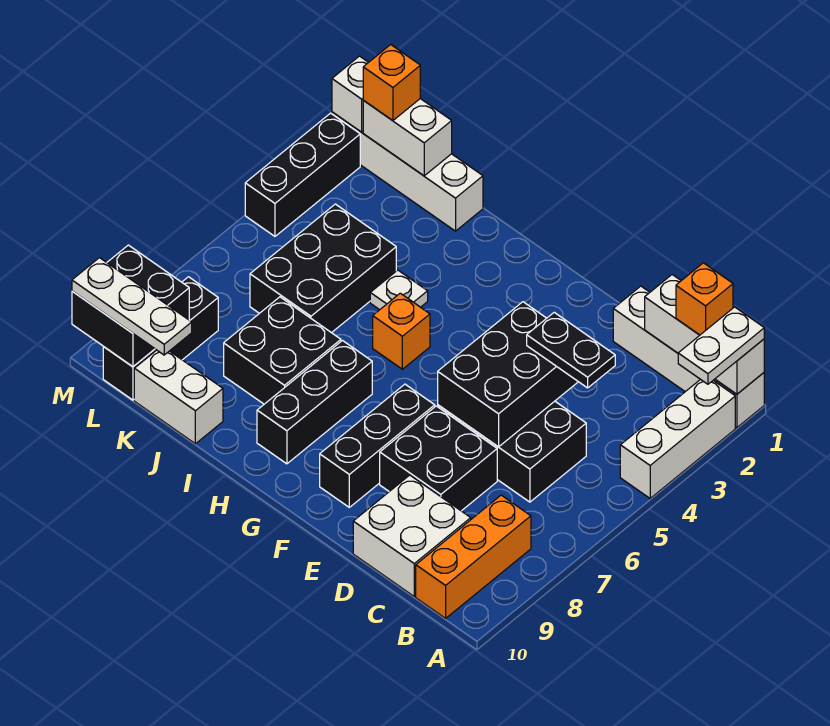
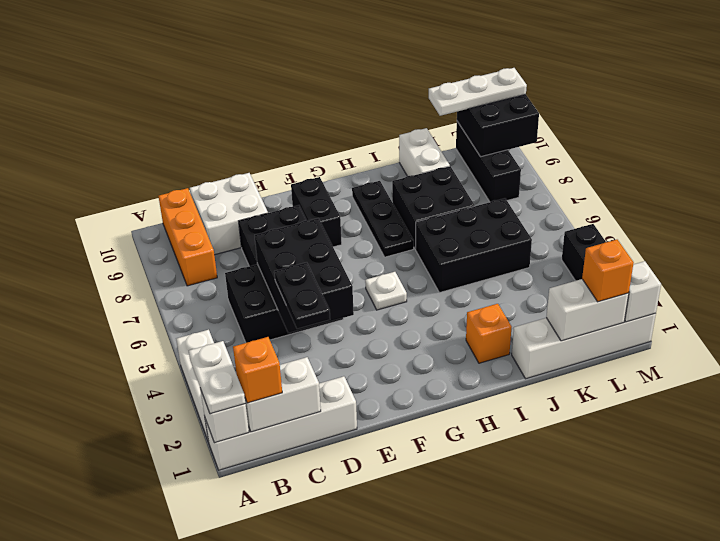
black 1x2 plate [527,312,615,388] -> black 1x2 plate turned to [274,262,330,329]
black 1x3 brick [320,384,435,507] -> black 1x2 brick [291,177,342,247]
orange 1x1 brick [373,293,430,369] -> orange 1x1 brick moved to [466,304,512,363]
black 1x3 brick [257,341,372,464] -> black 1x3 plate [352,181,414,257]
white 1x1 plate [370,270,428,310] -> white 1x1 plate moved to [365,272,407,310]
black 2x3 brick [250,204,396,333] -> black 2x3 brick turned to [416,198,532,293]
white 1x2 brick [134,350,223,444] -> white 1x2 brick turned to [399,128,450,176]

